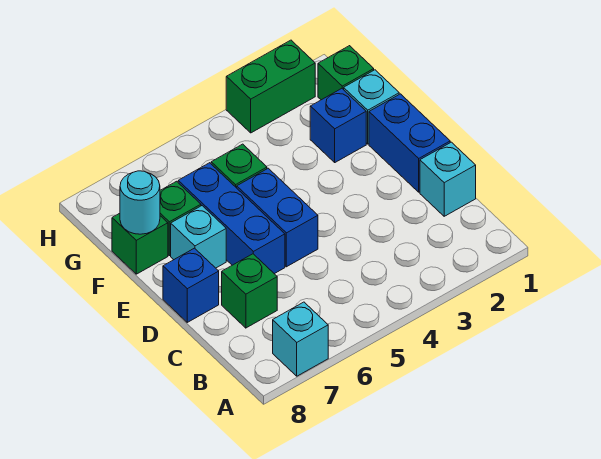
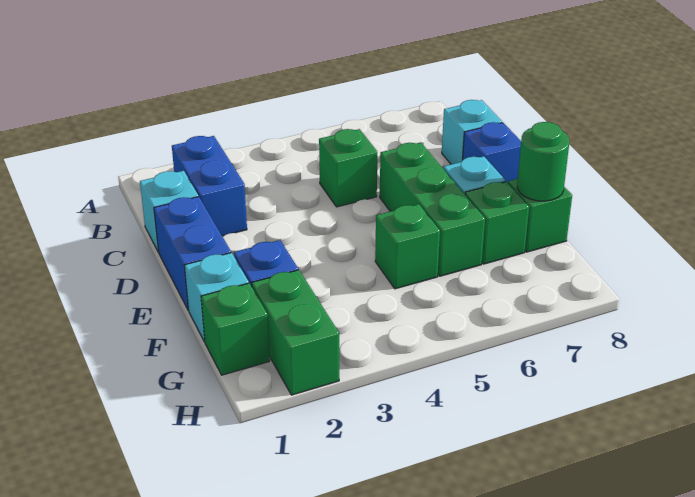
cyan 1x1 brick [273,302,328,376] -> cyan 1x1 brick moved to [442,100,502,164]
green 1x1 brick [222,254,277,328] -> green 1x1 brick moved to [319,129,377,207]
blue 1x2 brick [237,168,318,267] -> blue 1x2 brick moved to [172,136,247,236]
blue 1x3 brick [178,163,285,274] -> green 1x3 brick [380,143,485,276]
cyan 1x1 round brick [120,171,160,234] -> green 1x1 round brick [517,122,569,201]
green 1x2 brick [226,40,315,133] -> green 1x2 brick turned to [252,270,339,395]

